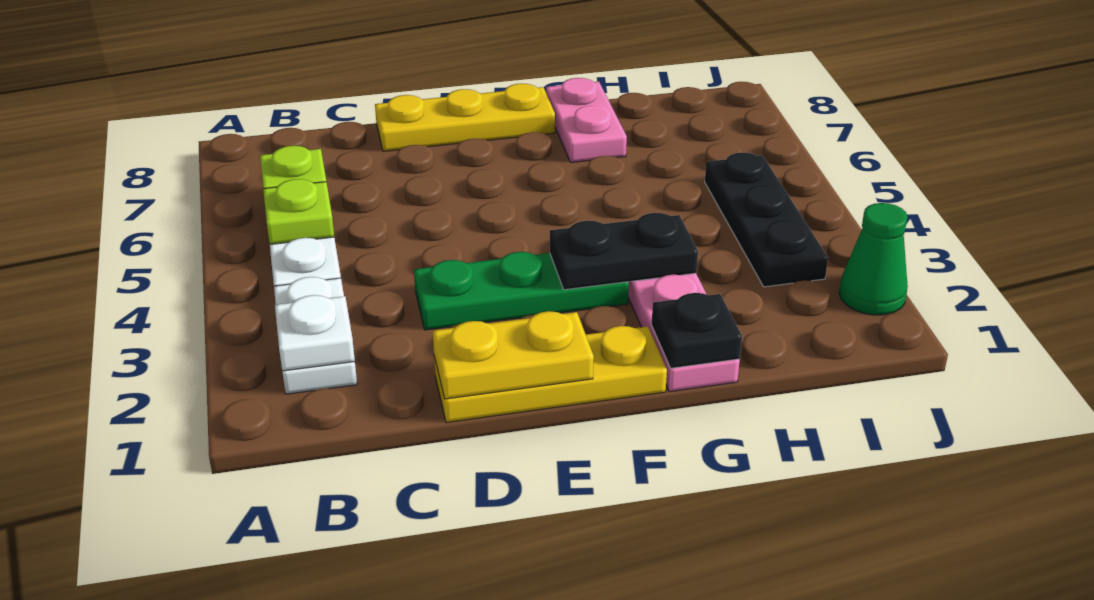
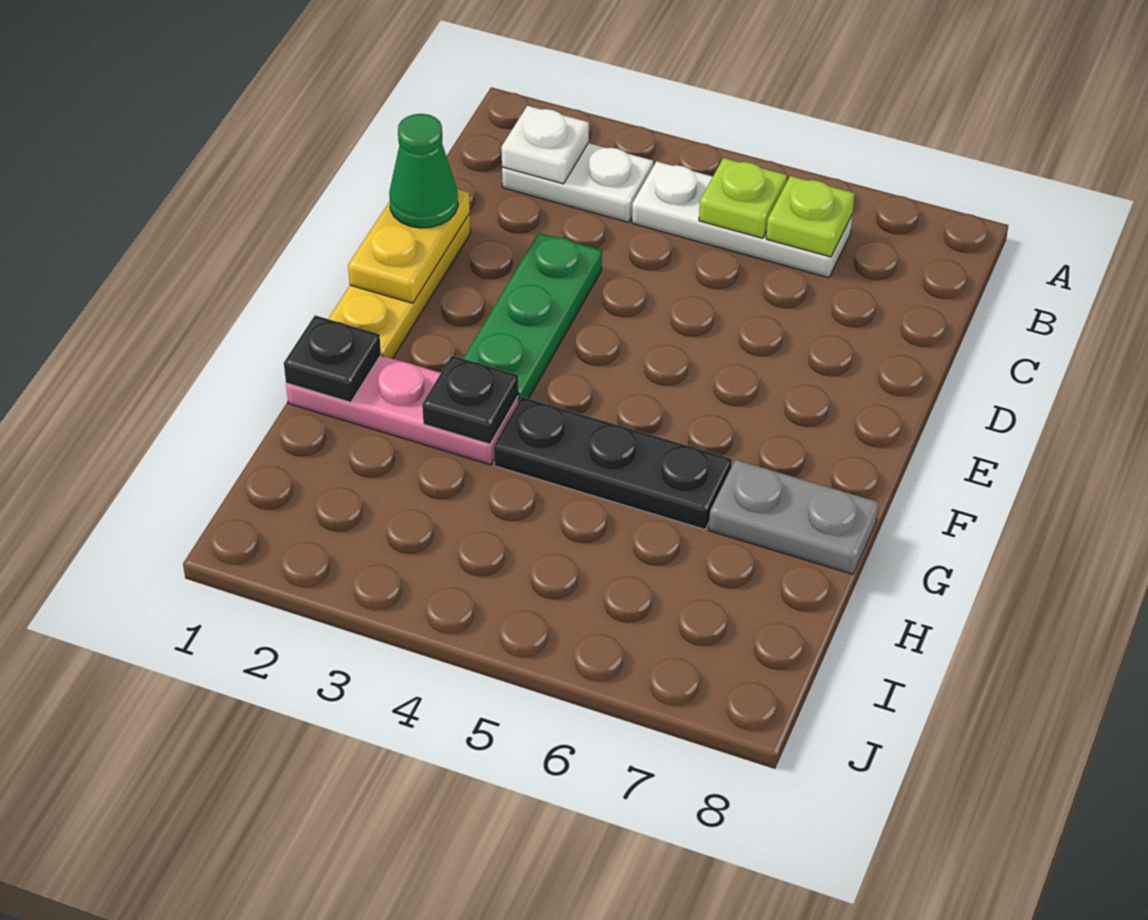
yellow 1x3 plate [375,83,555,151] -> none
black 1x2 plate [550,213,698,290] -> black 1x1 plate [422,356,518,444]
pink 1x2 plate [546,78,627,163] -> grey 1x2 plate [709,460,879,574]
black 1x3 plate [705,152,828,287] -> black 1x3 plate moved to [494,397,732,530]
green 1x1 cone [839,203,908,315] -> green 1x1 cone moved to [389,114,458,228]

